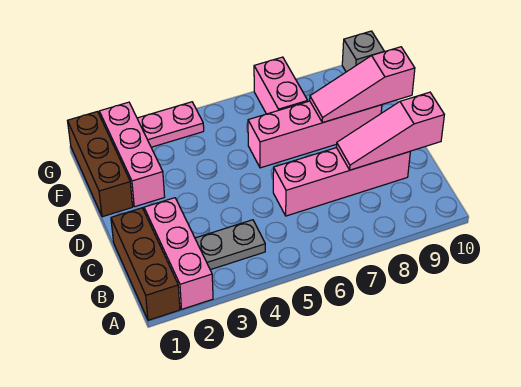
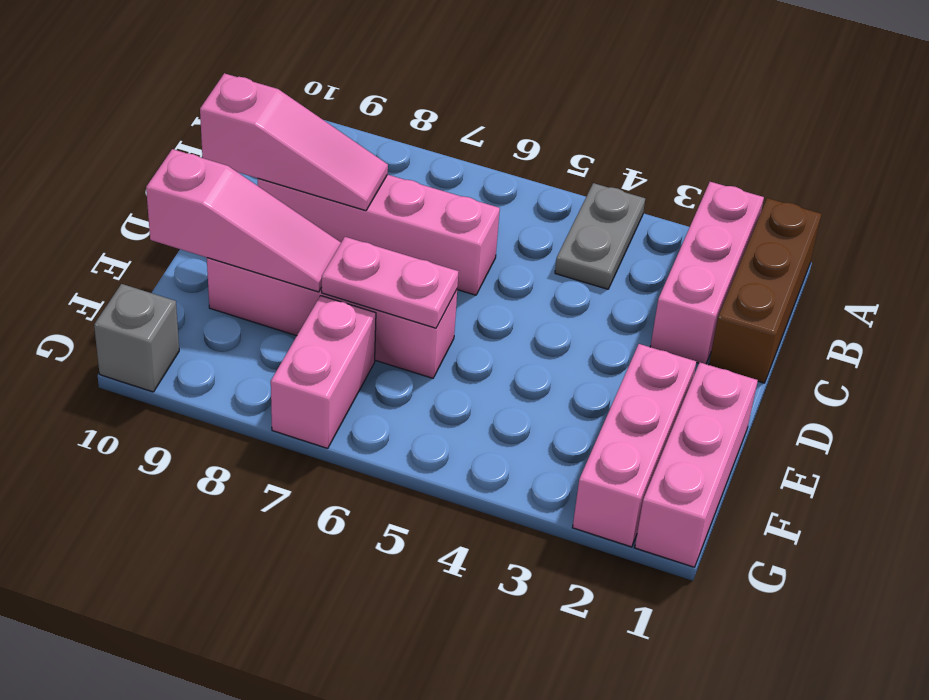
grey 1x2 plate [195,220,265,270] -> grey 1x2 plate turned to [555,183,645,289]
brown 1x3 brick [67,112,133,217] -> pink 1x3 brick [635,363,758,567]
pink 1x2 plate [137,102,204,147] -> pink 1x2 plate moved to [322,237,459,328]

